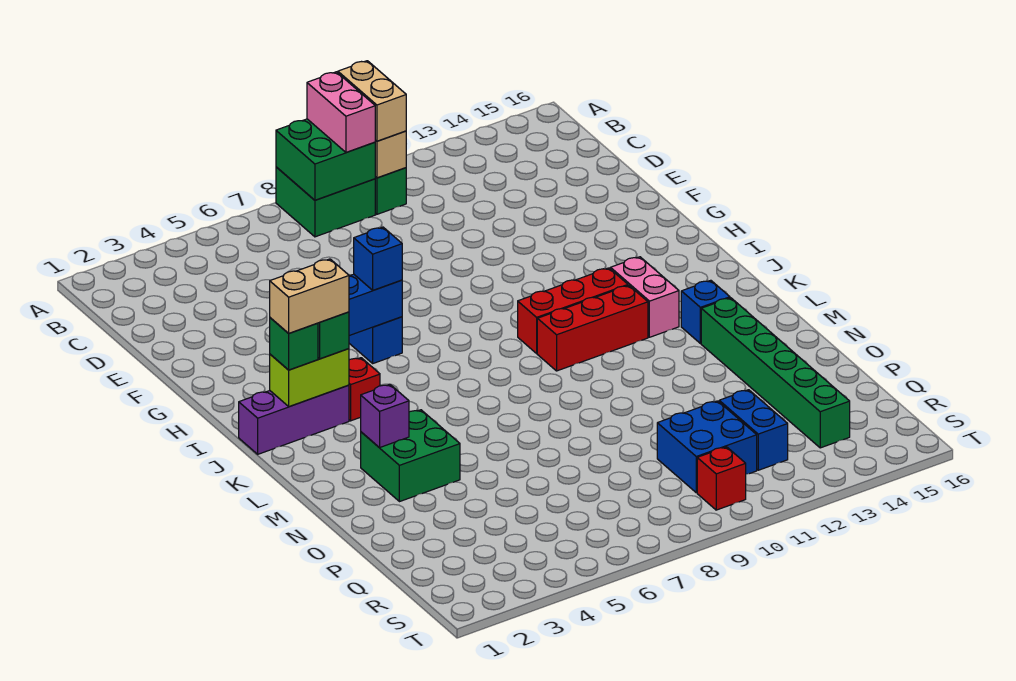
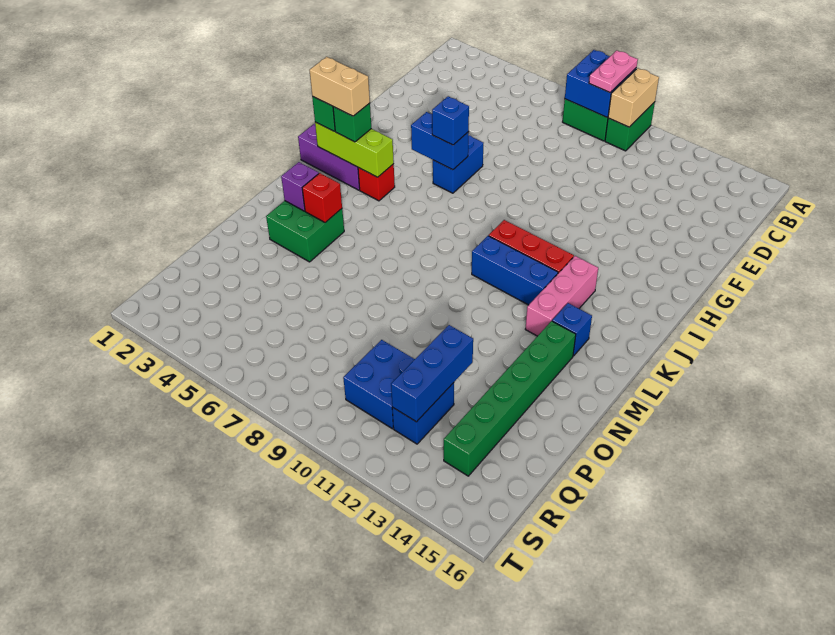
green 2x2 brick [276,119,375,200] -> blue 2x2 brick [565,50,636,117]
pink 1x2 brick [307,72,375,152] -> pink 1x2 plate [589,51,638,92]
tan 1x2 brick [338,61,406,141] -> none
lime 1x2 brick [270,349,349,407] -> lime 1x3 brick [315,122,394,177]
pink 1x2 brick [610,257,679,337] -> pink 1x3 brick [525,256,598,336]
red 1x3 brick [537,285,648,371] -> blue 1x3 brick [472,236,558,305]
none -> blue 1x3 brick [391,325,473,422]
red 1x1 brick [697,447,746,510] -> red 1x1 brick moved to [302,173,342,223]

